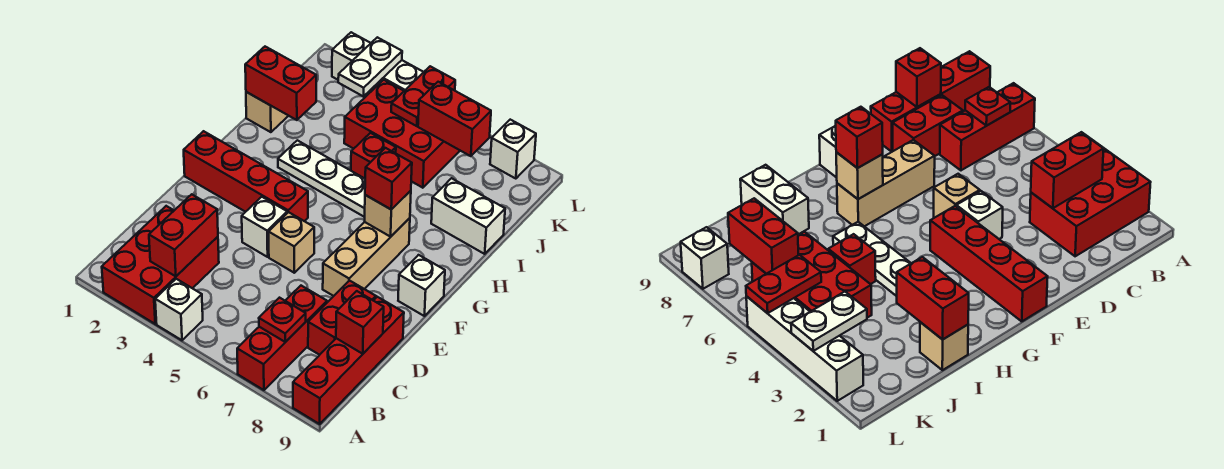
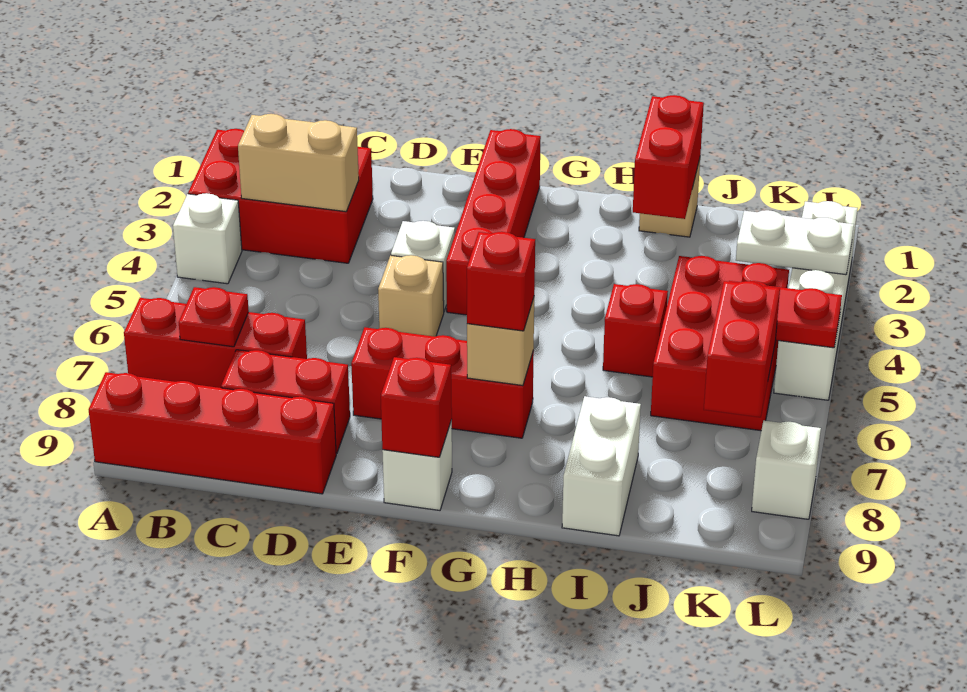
red 1x2 brick [149,194,218,276] -> tan 1x2 brick [238,114,359,212]
red 1x1 brick [336,291,384,354] -> red 1x1 brick moved to [381,357,452,457]
tan 1x3 brick [323,218,410,296] -> red 1x3 brick [351,327,534,438]
white 1x4 plate [278,140,365,217] -> none

